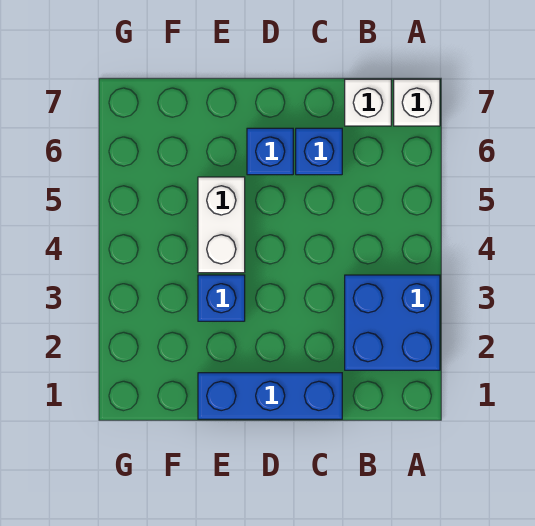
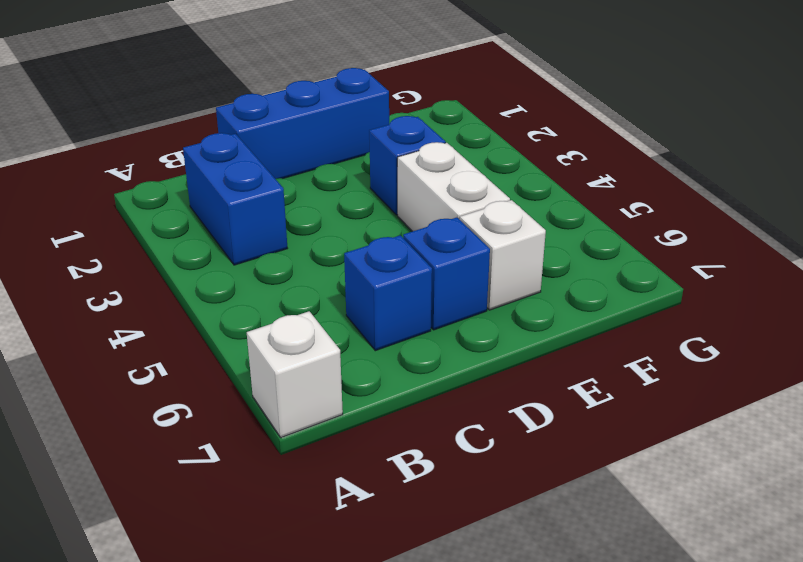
blue 2x2 brick [345,275,440,370] -> blue 1x2 brick [183,133,288,265]
white 1x1 brick [345,79,391,126] -> white 1x1 brick moved to [460,200,546,310]

